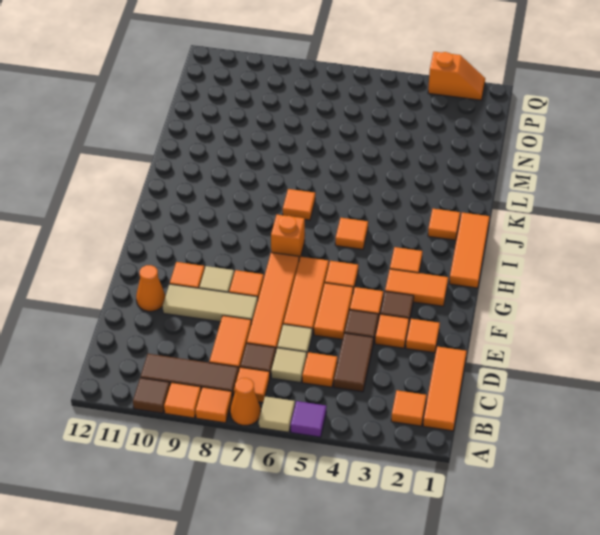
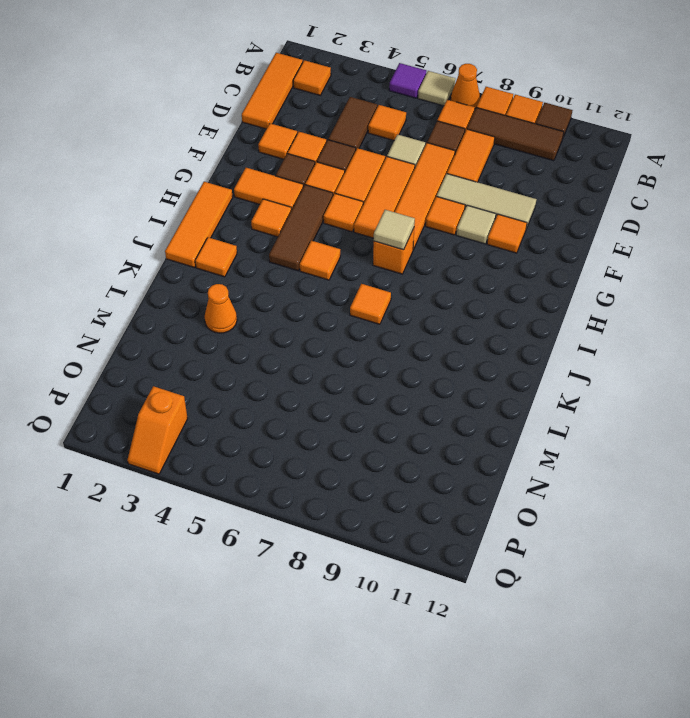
tan 1x1 tile [271,348,307,383] -> tan 1x1 tile moved to [374,210,415,250]
orange 1x1 cone [136,265,165,311] -> orange 1x1 cone moved to [205,284,237,333]
none -> brown 1x3 tile [269,185,333,271]
orange 1x2 slope [428,52,485,100] -> orange 1x2 slope turned to [128,386,188,474]

